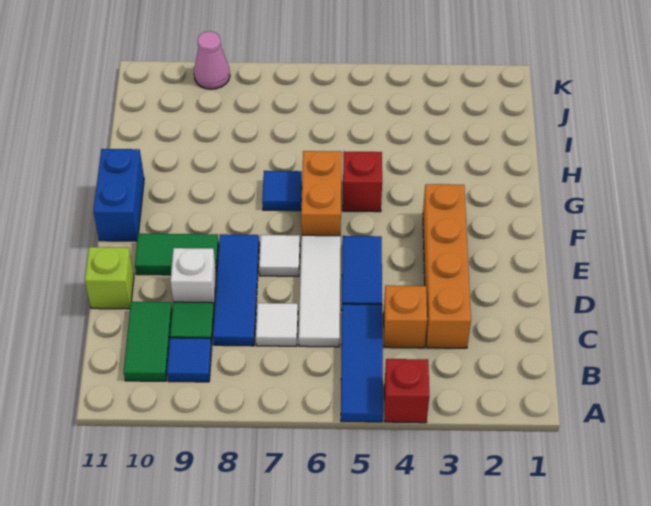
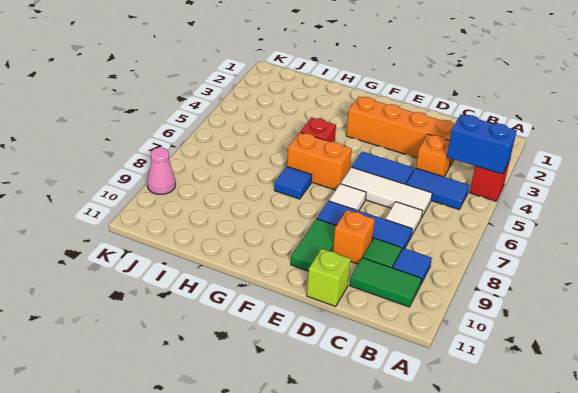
blue 1x3 tile [341,304,383,422] -> blue 1x2 tile [406,168,469,209]
white 1x1 brick [171,248,216,307] -> orange 1x1 brick [333,210,375,264]
blue 1x2 brick [93,149,144,241] -> blue 1x2 brick moved to [447,114,517,174]

